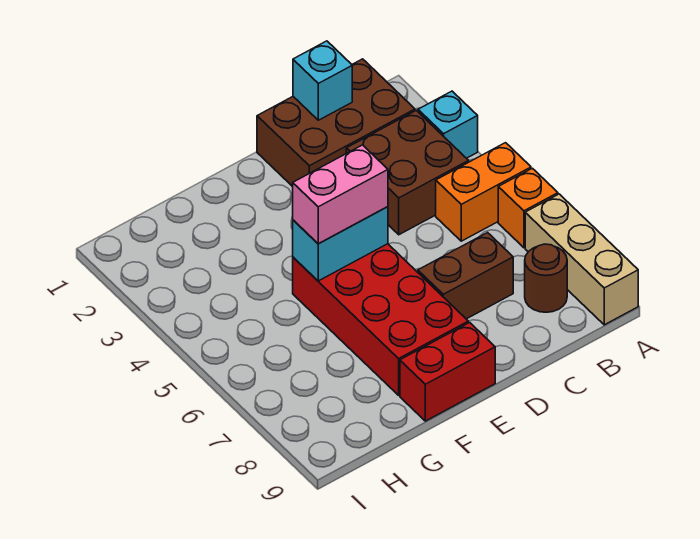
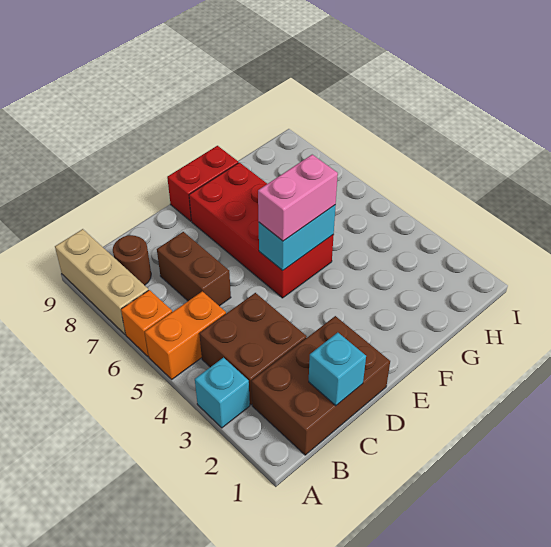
brown 1x2 brick [418,233,513,319] -> brown 1x2 brick turned to [157,232,231,306]

